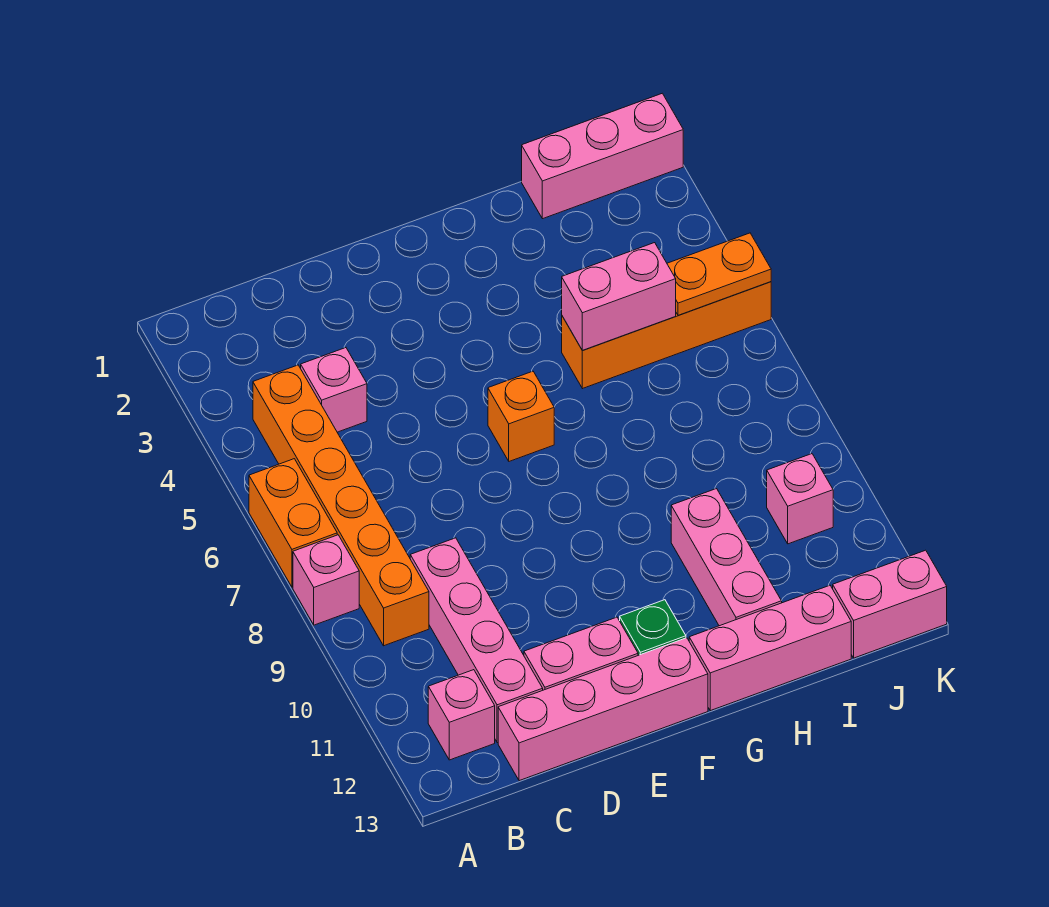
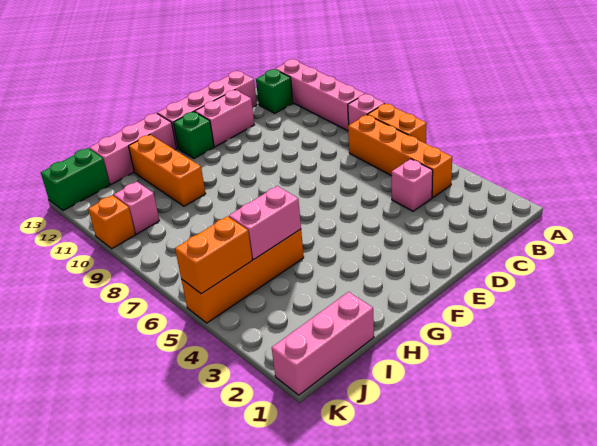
orange 1x6 brick [253,365,429,646] -> orange 1x4 brick [348,115,452,198]
pink 1x1 brick [428,670,495,760] -> green 1x1 brick [256,69,293,113]
pink 1x4 brick [410,538,543,743] -> pink 1x4 brick moved to [275,59,365,131]
orange 1x1 brick [488,371,554,461] -> orange 1x1 brick moved to [88,195,135,249]
pink 1x3 brick [671,489,782,626] -> orange 1x3 brick [129,135,206,206]
orange 1x2 plate [667,233,771,316] -> orange 1x2 brick [175,216,252,294]
pink 1x2 brick [833,550,947,658] -> green 1x2 brick [41,148,110,211]

